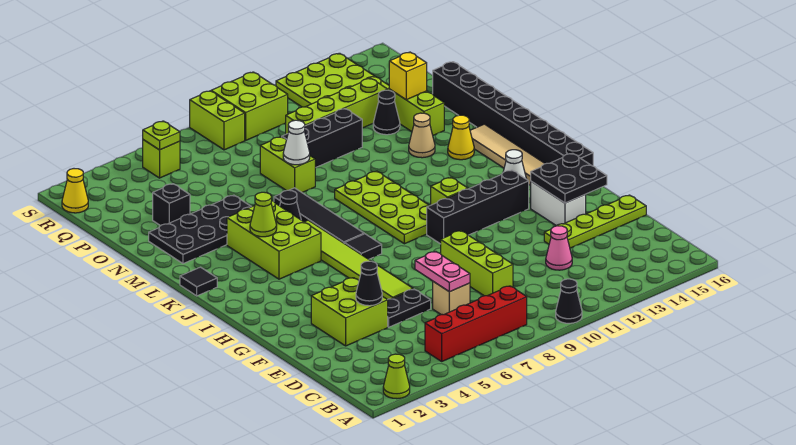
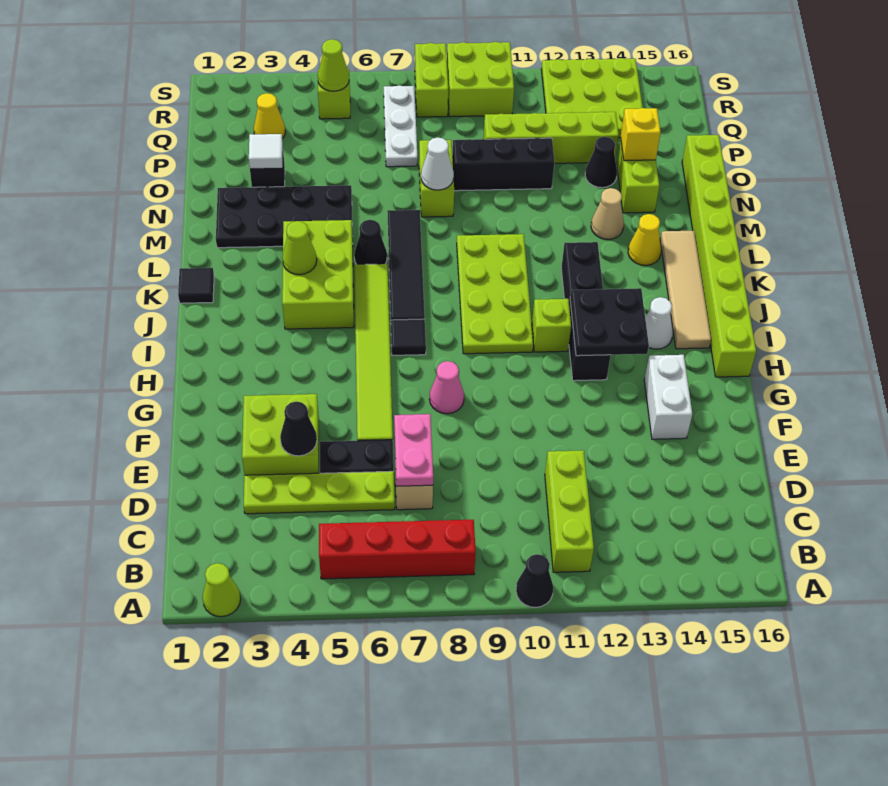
lime 1x3 brick [441,231,513,296] -> lime 1x3 brick moved to [545,450,594,572]
pink 1x1 cone [546,226,572,270] -> pink 1x1 cone moved to [430,361,464,414]
lime 1x4 plate [544,195,646,248] -> lime 1x4 plate moved to [244,471,395,514]
black 2x2 plate [531,153,607,203] -> black 2x2 plate moved to [570,288,649,356]
black 1x4 brick [427,170,529,244] -> black 1x4 brick turned to [561,242,611,381]
black 1x8 brick [433,62,593,166] -> lime 1x8 brick [682,135,756,377]
none -> white 1x1 tile [249,134,283,168]
none -> white 1x3 plate [384,85,418,167]
yellow 1x1 cone [62,169,88,213] -> yellow 1x1 cone moved to [254,93,285,139]
lime 1x1 plate [143,121,180,150] -> lime 1x1 cone [318,39,349,91]

